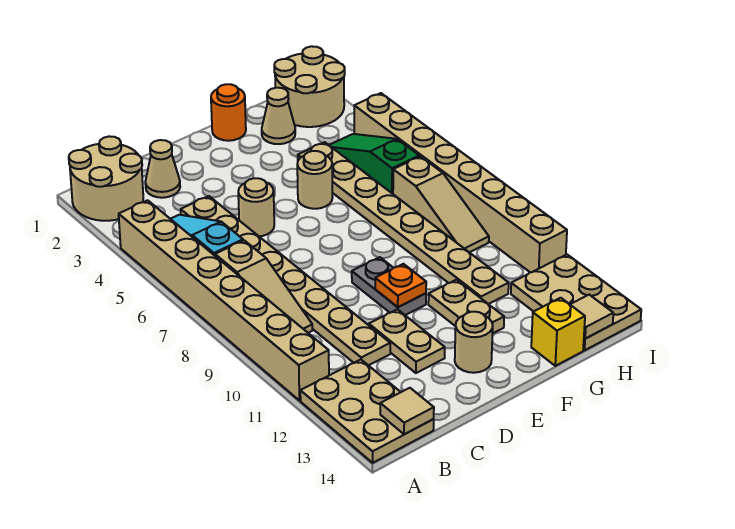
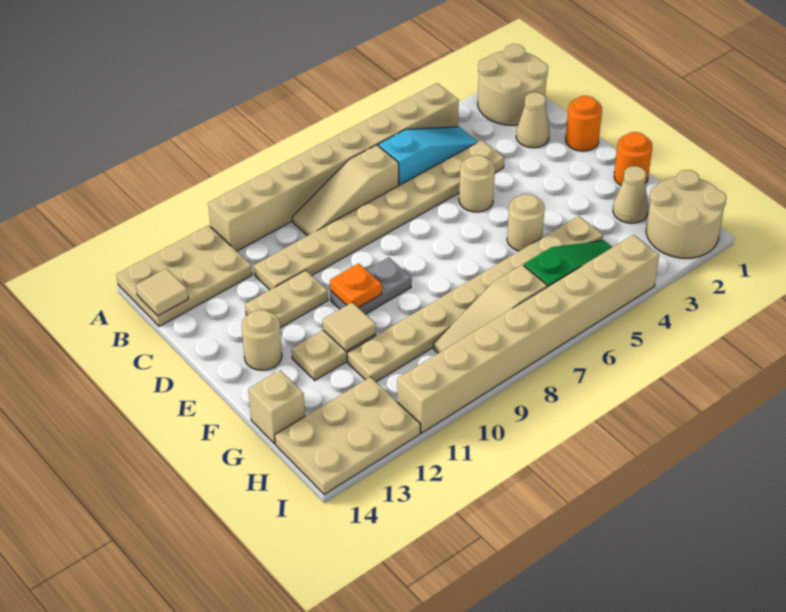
none -> orange 1x1 round brick [566,96,602,151]
yellow 1x1 brick [531,298,585,366] -> tan 1x1 brick [248,370,305,444]
tan 1x1 tile [570,295,613,339] -> tan 1x1 tile moved to [323,302,376,351]

